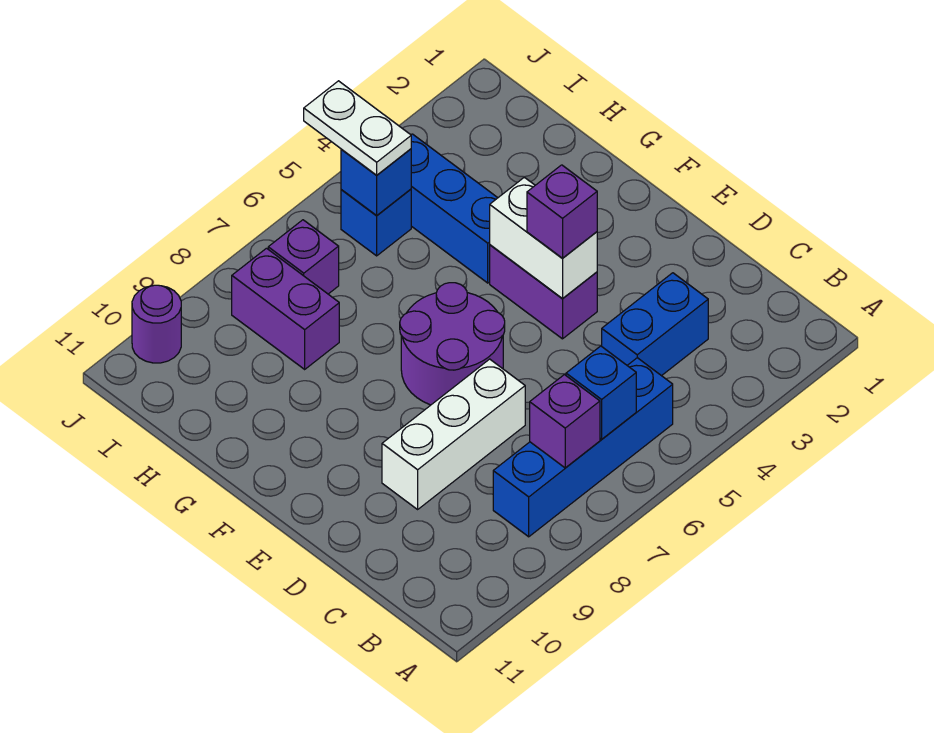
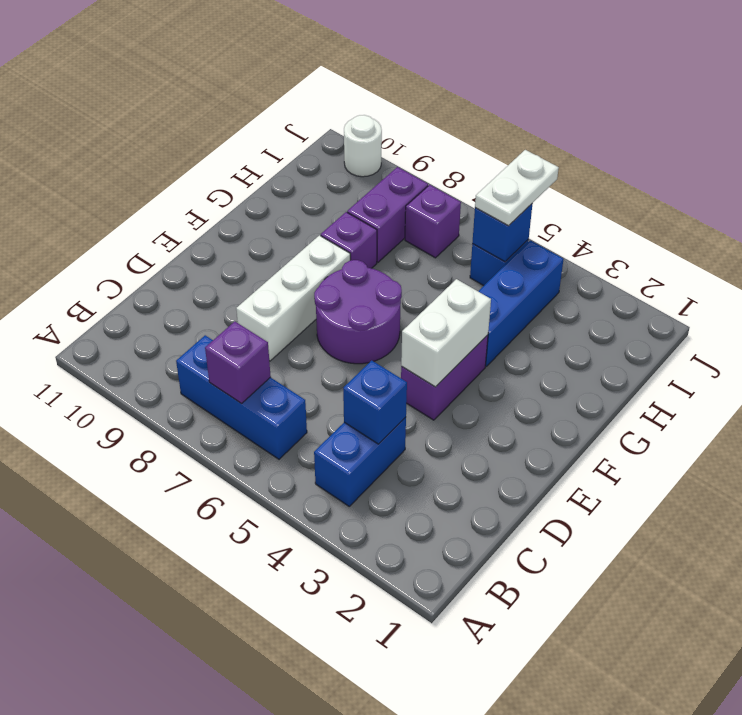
blue 1x4 brick [493,358,673,537] -> blue 1x3 brick [176,335,307,459]
blue 1x1 brick [566,346,636,439] -> blue 1x1 brick moved to [343,360,407,444]
blue 1x2 brick [602,273,708,376] -> blue 1x2 brick turned to [314,417,406,506]
white 1x3 brick [382,359,525,509] -> white 1x3 brick turned to [236,235,350,361]
purple 1x1 brick [527,165,597,258] -> purple 1x1 brick moved to [321,212,377,268]
purple 1x1 round brick [132,285,181,363] -> white 1x1 round brick [344,115,382,177]

